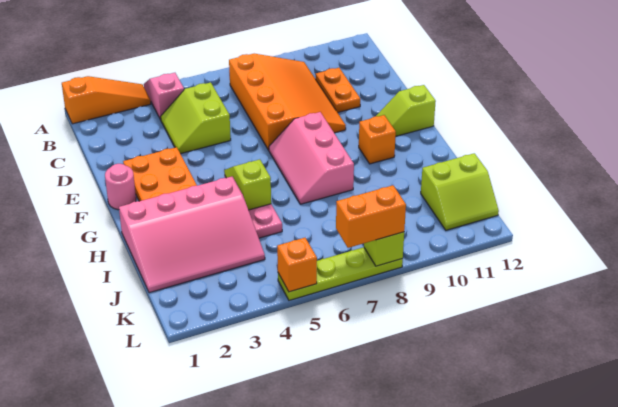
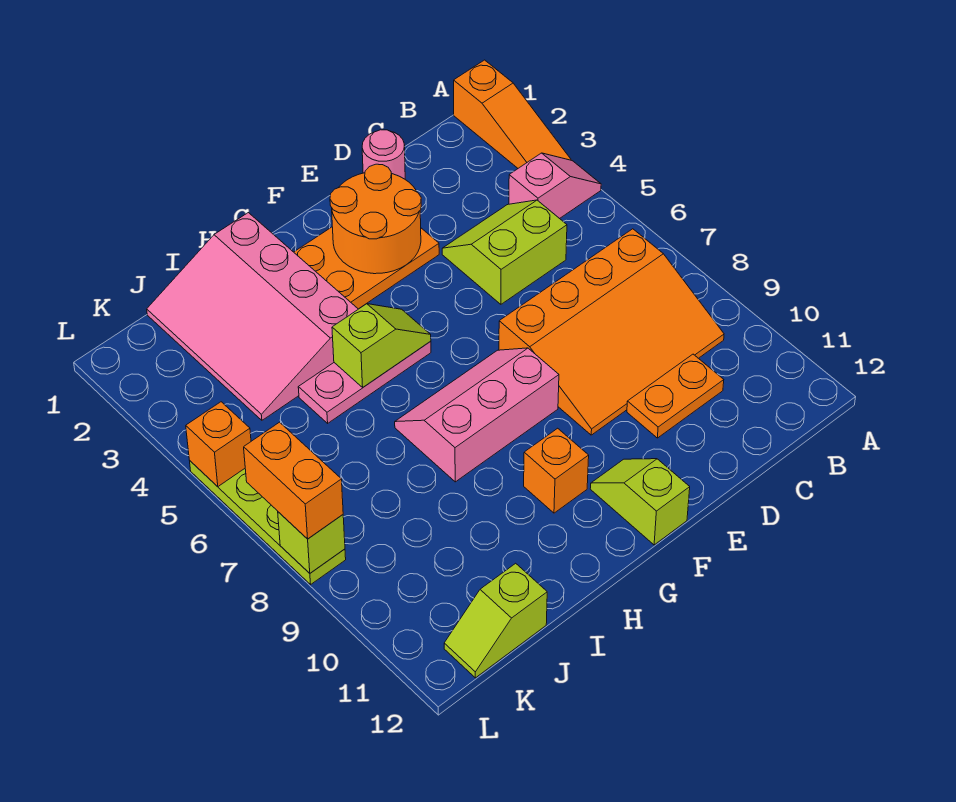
none -> orange 2x2 round brick [330,164,421,274]
pink 1x1 round brick [105,164,136,210] -> pink 1x1 round brick moved to [362,130,405,179]
lime 2x2 slope [421,153,499,230] -> lime 1x2 slope [444,563,547,678]

